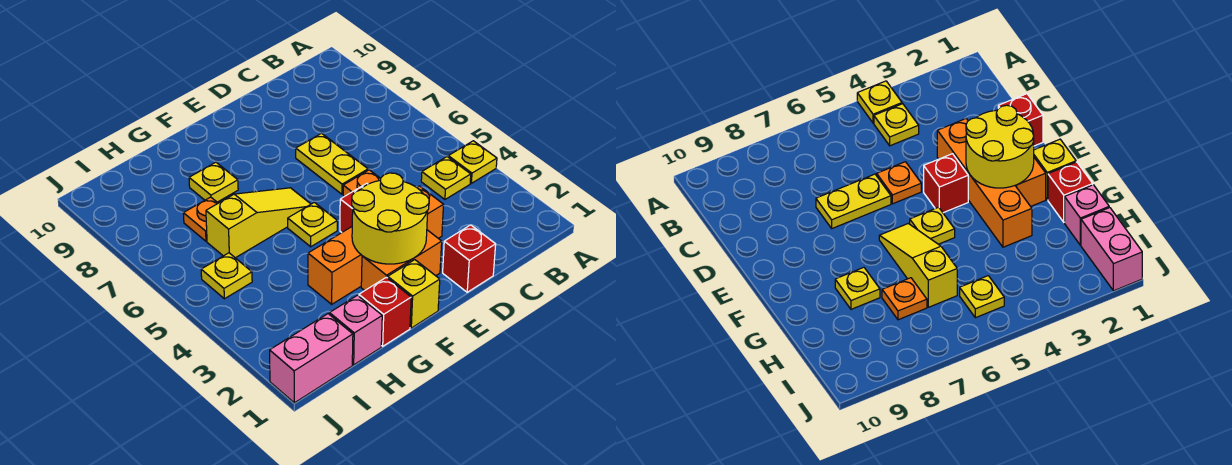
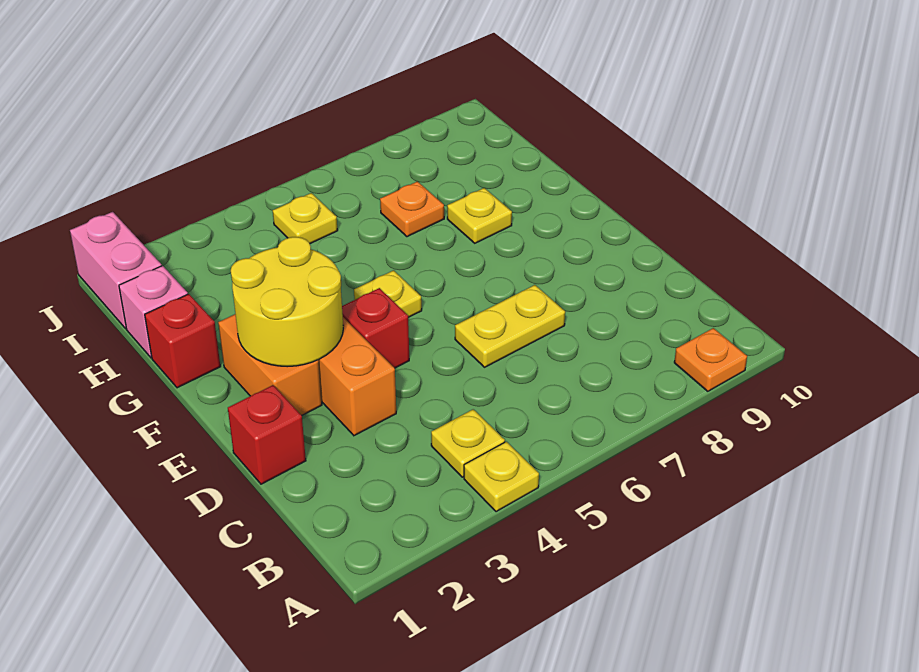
orange 1x1 plate [343,170,381,196] -> orange 1x1 plate moved to [674,328,747,391]
yellow 1x1 brick [388,260,440,328] -> none
yellow 1x3 slope [206,188,311,258] -> none

